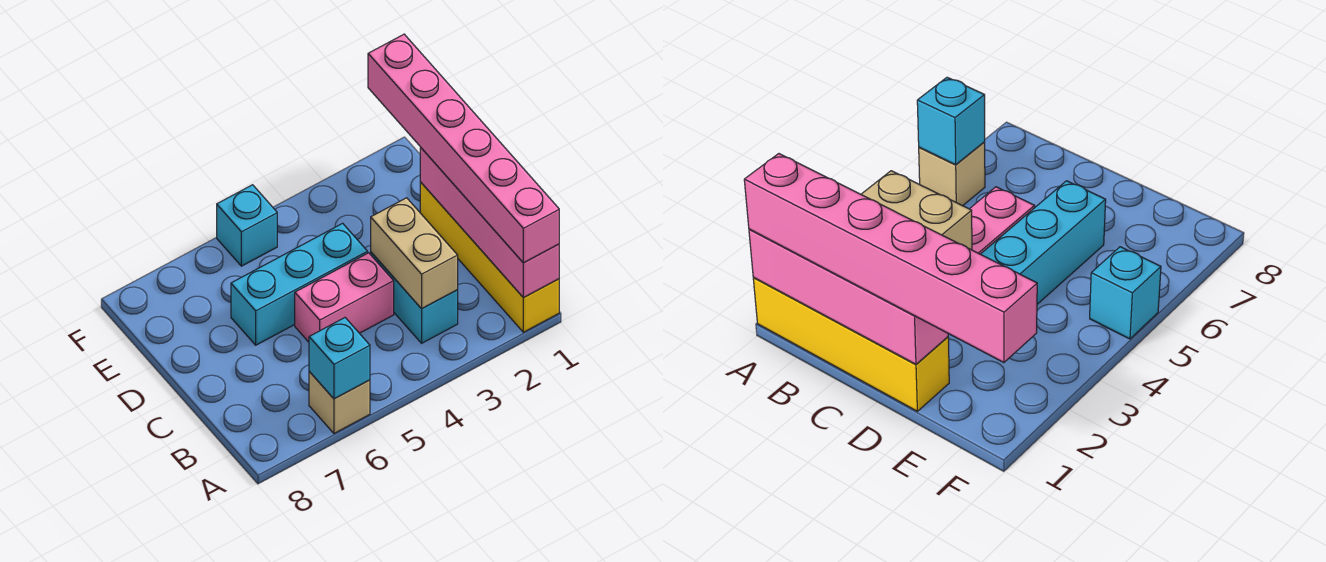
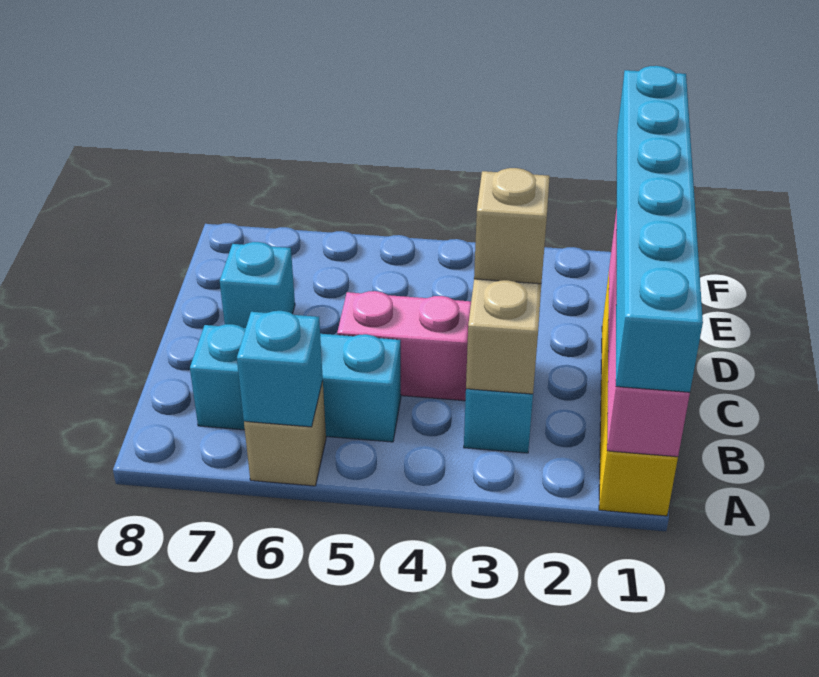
pink 1x6 brick [368,34,559,263] -> cyan 1x6 brick [616,66,703,392]
none -> tan 1x1 brick [474,168,550,284]
cyan 1x3 brick [231,223,368,345] -> cyan 1x3 brick moved to [190,324,401,442]
cyan 1x1 brick [217,185,277,266] -> cyan 1x1 brick moved to [220,242,295,328]

